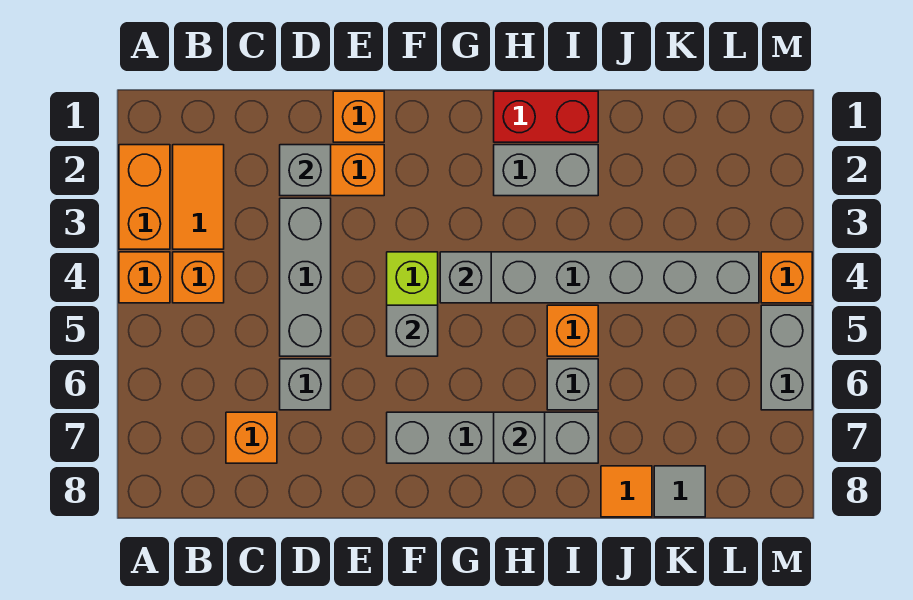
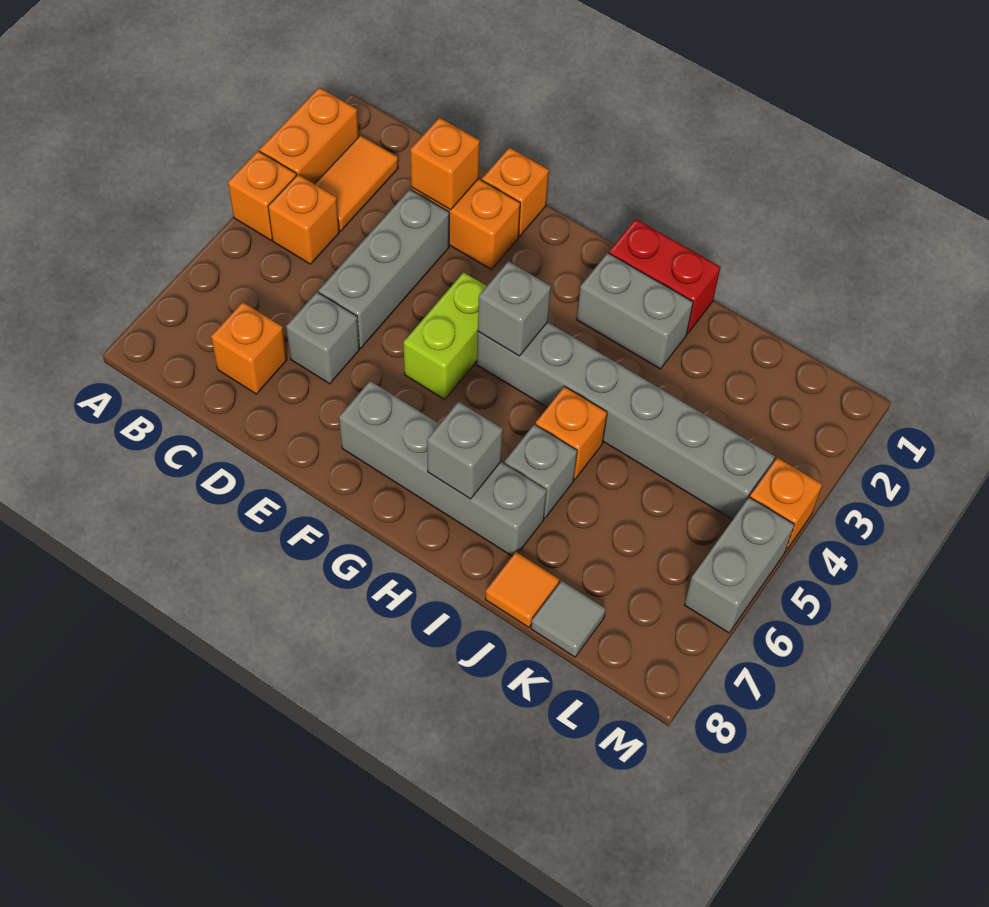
grey 1x1 brick [280,145,331,196] -> orange 1x1 brick [410,118,480,210]
grey 1x1 brick [387,305,438,356] -> none

